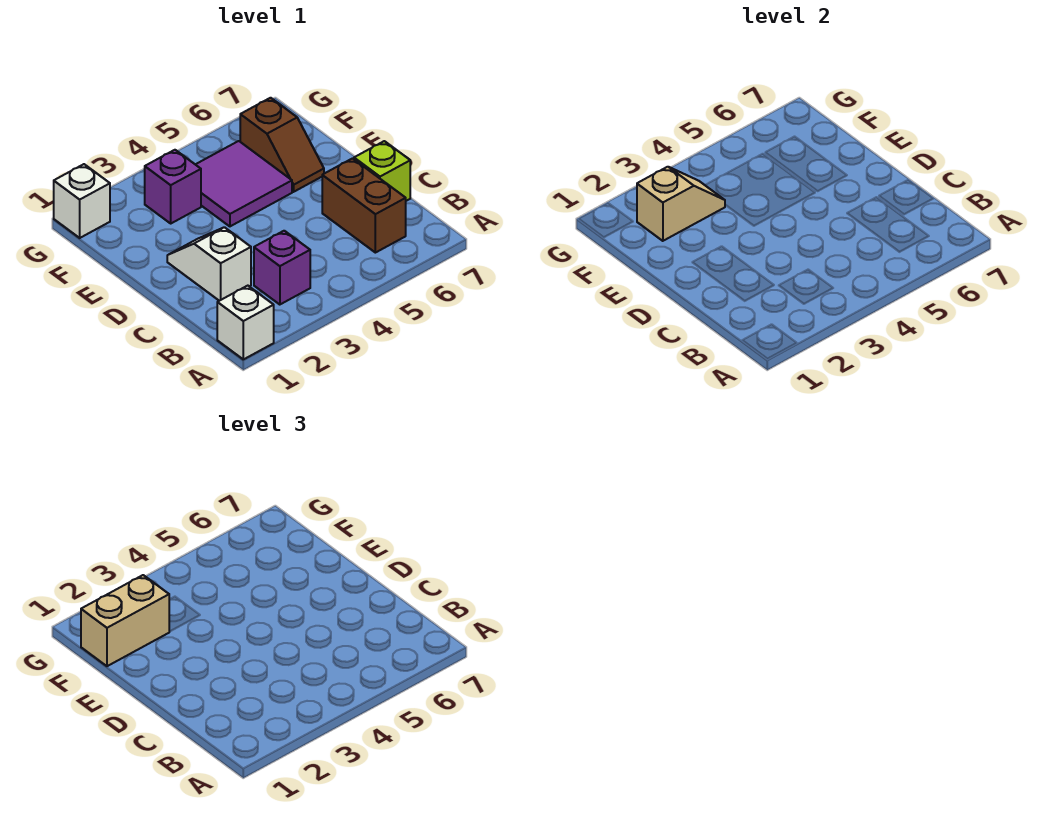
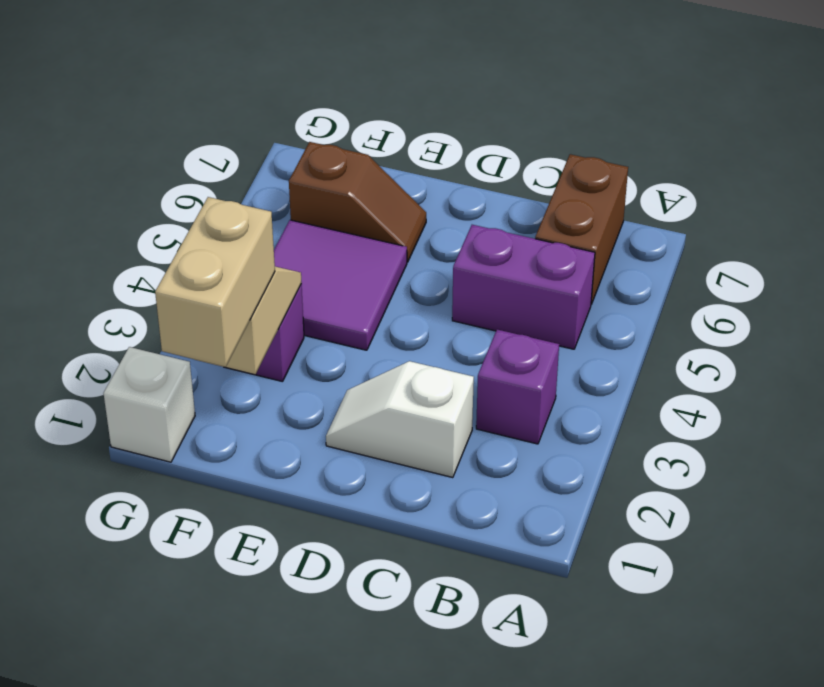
white 1x1 brick [217,286,274,359] -> none
none -> purple 1x2 brick [452,225,595,349]
brown 1x2 brick [322,159,406,253] -> brown 1x2 brick turned to [535,154,628,304]
lime 1x1 brick [354,141,410,201] -> none

